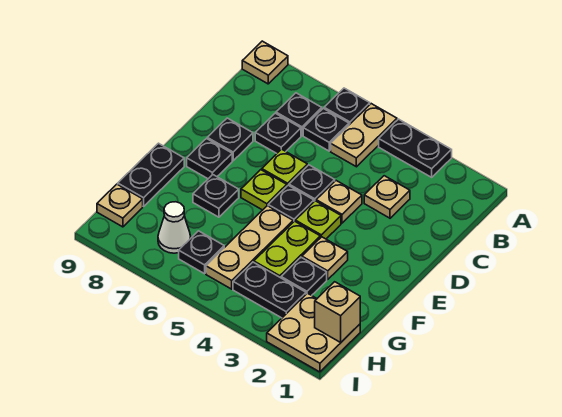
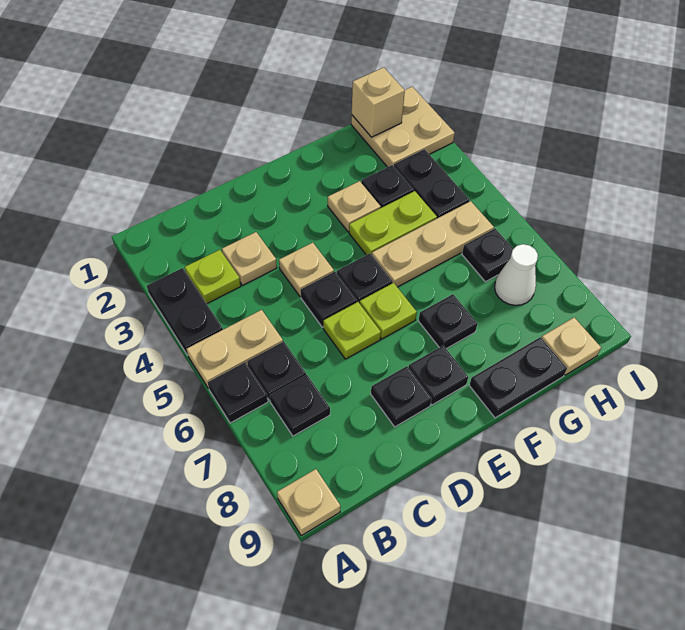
black 1x1 plate [255,113,301,153] -> none
lime 1x1 plate [295,201,341,239] -> lime 1x1 plate moved to [185,250,241,304]

